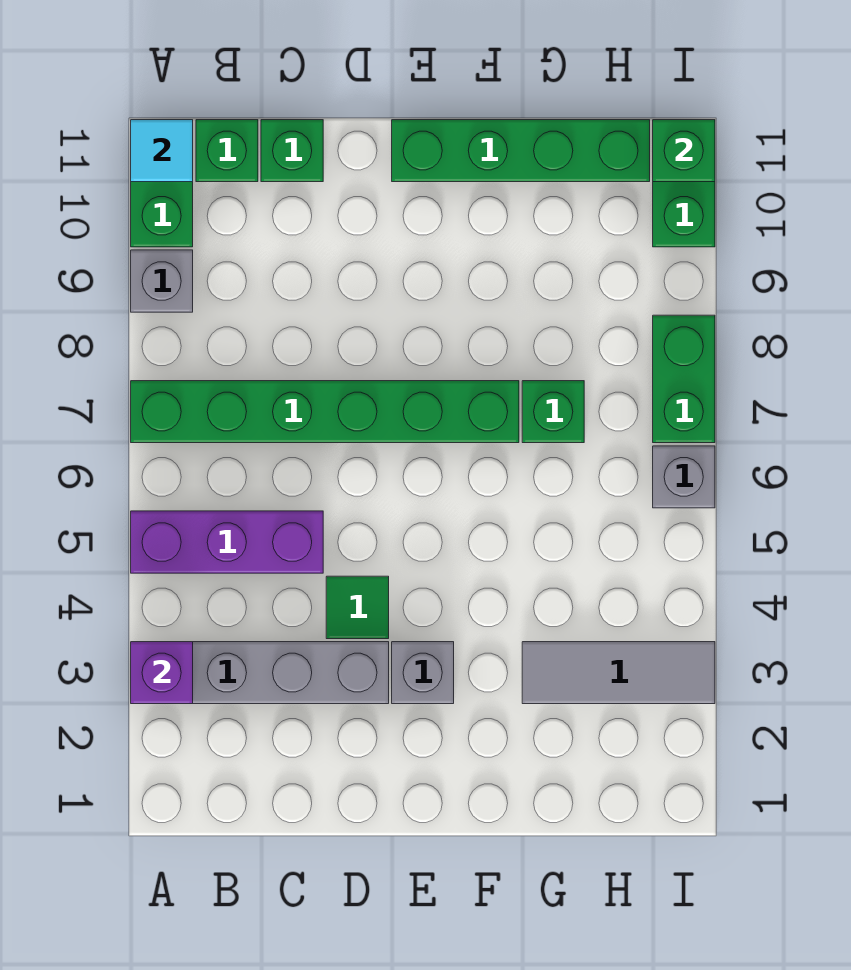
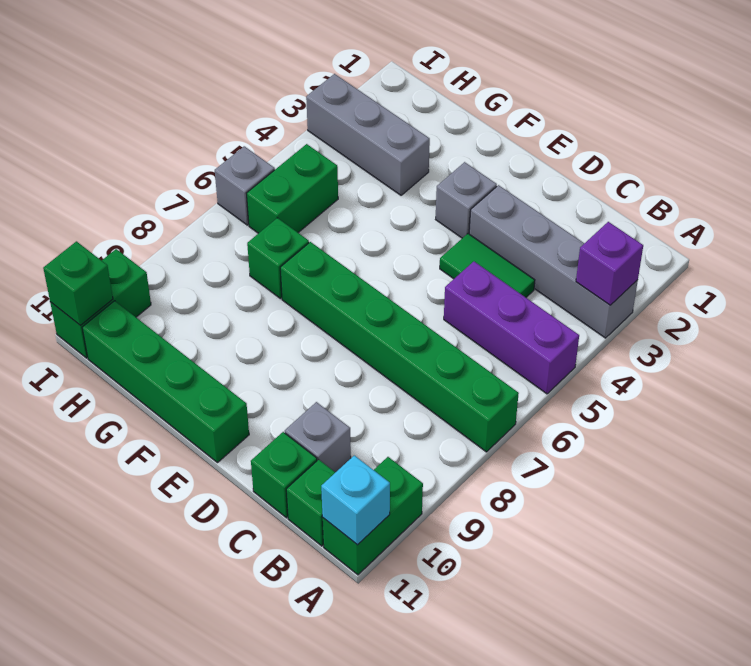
grey 1x1 brick [131,250,193,312] -> grey 1x1 brick moved to [285,402,351,472]
cyan 1x1 tile [131,120,193,182] -> cyan 1x1 brick [321,455,390,545]
green 1x1 tile [326,576,389,639] -> green 1x2 tile [440,234,535,297]
grey 1x3 tile [522,642,715,704] -> grey 1x3 brick [306,74,430,195]
green 1x2 brick [653,315,715,443] -> green 1x2 brick moved to [247,144,338,233]

